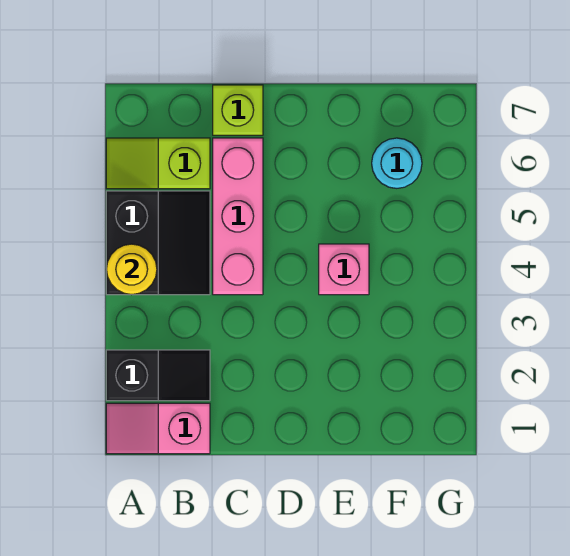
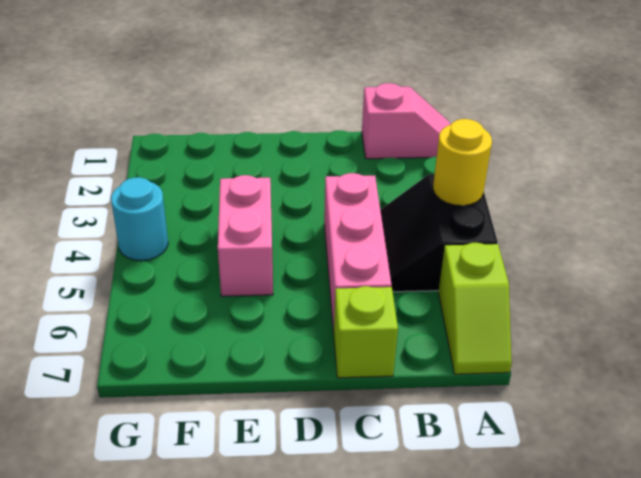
black 1x2 slope [106,350,210,401] -> none
lime 1x2 slope [106,138,210,189] -> lime 1x2 slope turned to [438,243,512,374]
pink 1x1 brick [319,244,369,295] -> pink 1x2 brick [218,175,273,296]
cyan 1x1 round brick [372,138,422,188] -> cyan 1x1 round brick moved to [111,177,168,261]

